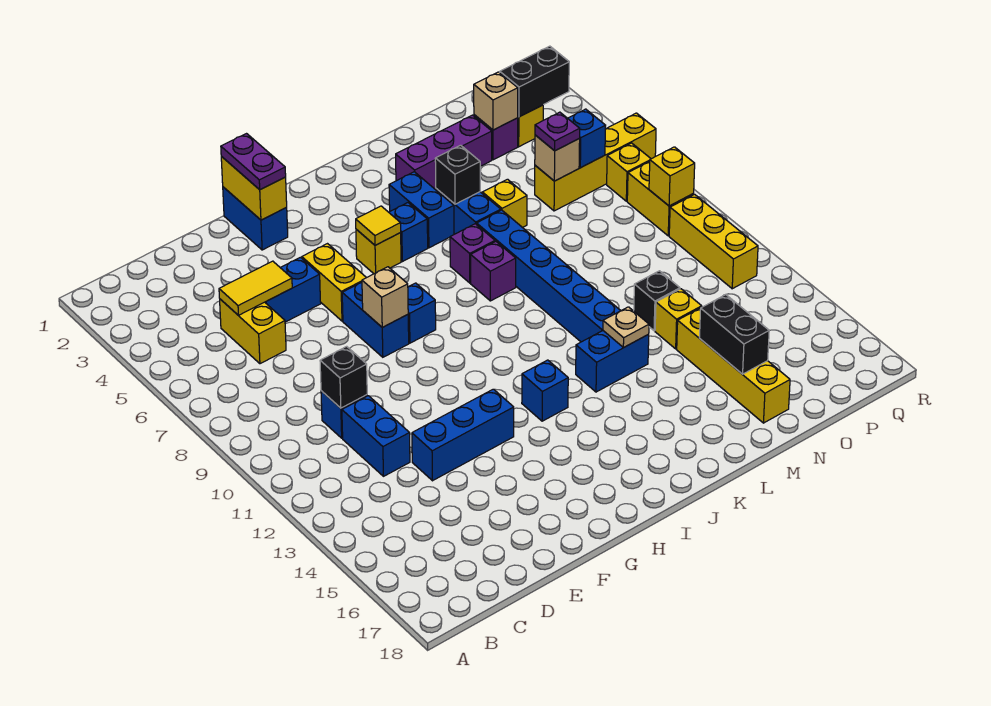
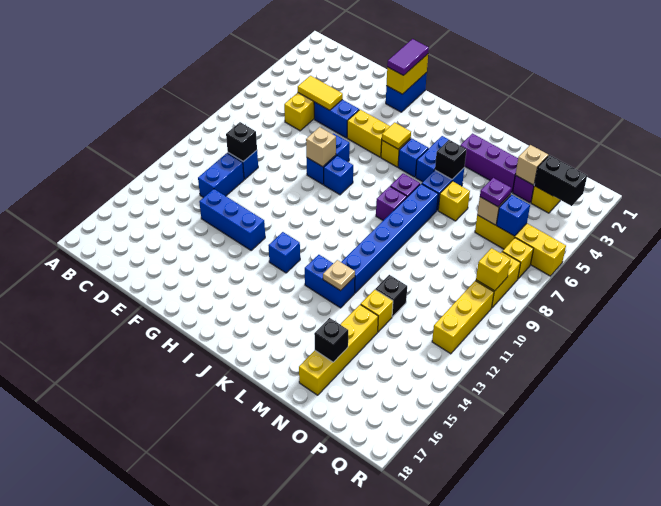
purple 1x2 plate [221,134,286,190] -> purple 1x2 tile [387,39,429,75]
yellow 1x2 brick [302,244,366,321] -> yellow 1x2 brick turned to [347,110,390,157]
black 1x2 brick [700,295,769,374] -> black 1x1 brick [314,318,348,362]

